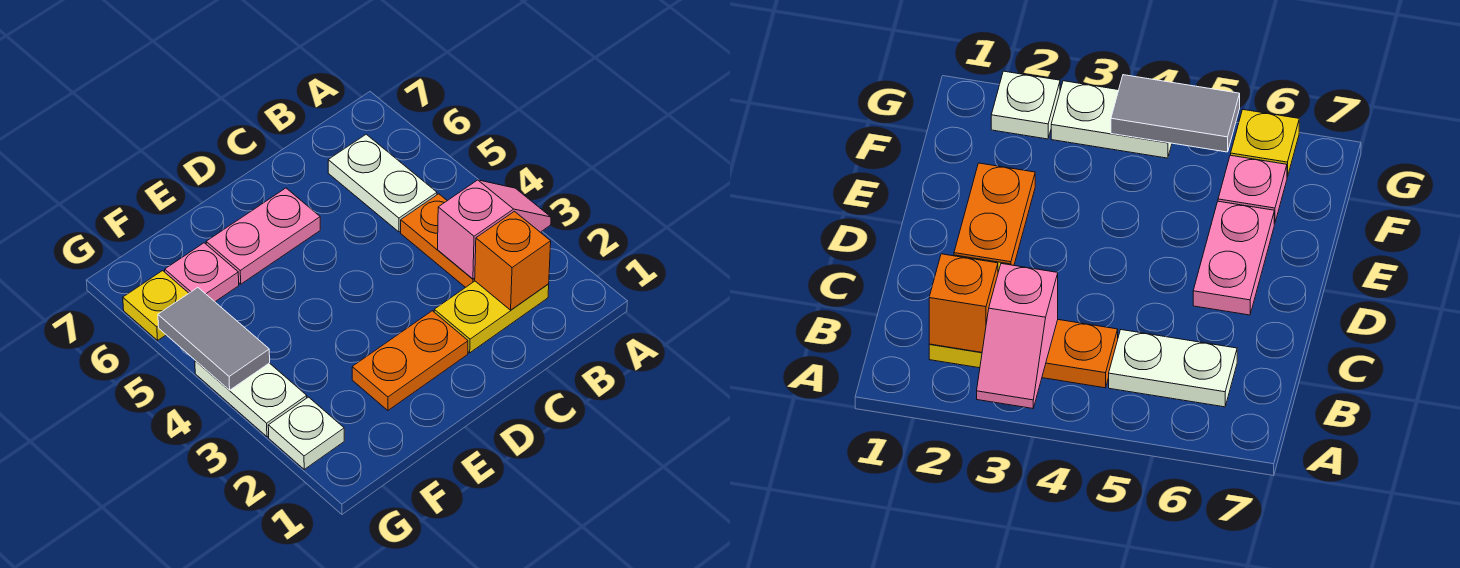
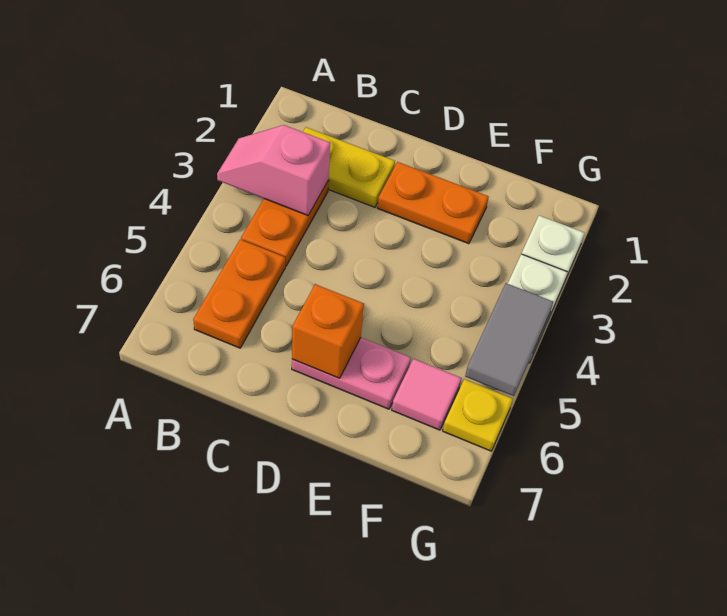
orange 1x1 brick [475,211,551,310] -> orange 1x1 brick moved to [292,284,364,378]
white 1x2 plate [328,134,437,232] -> orange 1x2 plate [193,239,285,348]
pink 1x1 plate [165,243,239,302] -> pink 1x1 tile [392,359,461,430]

